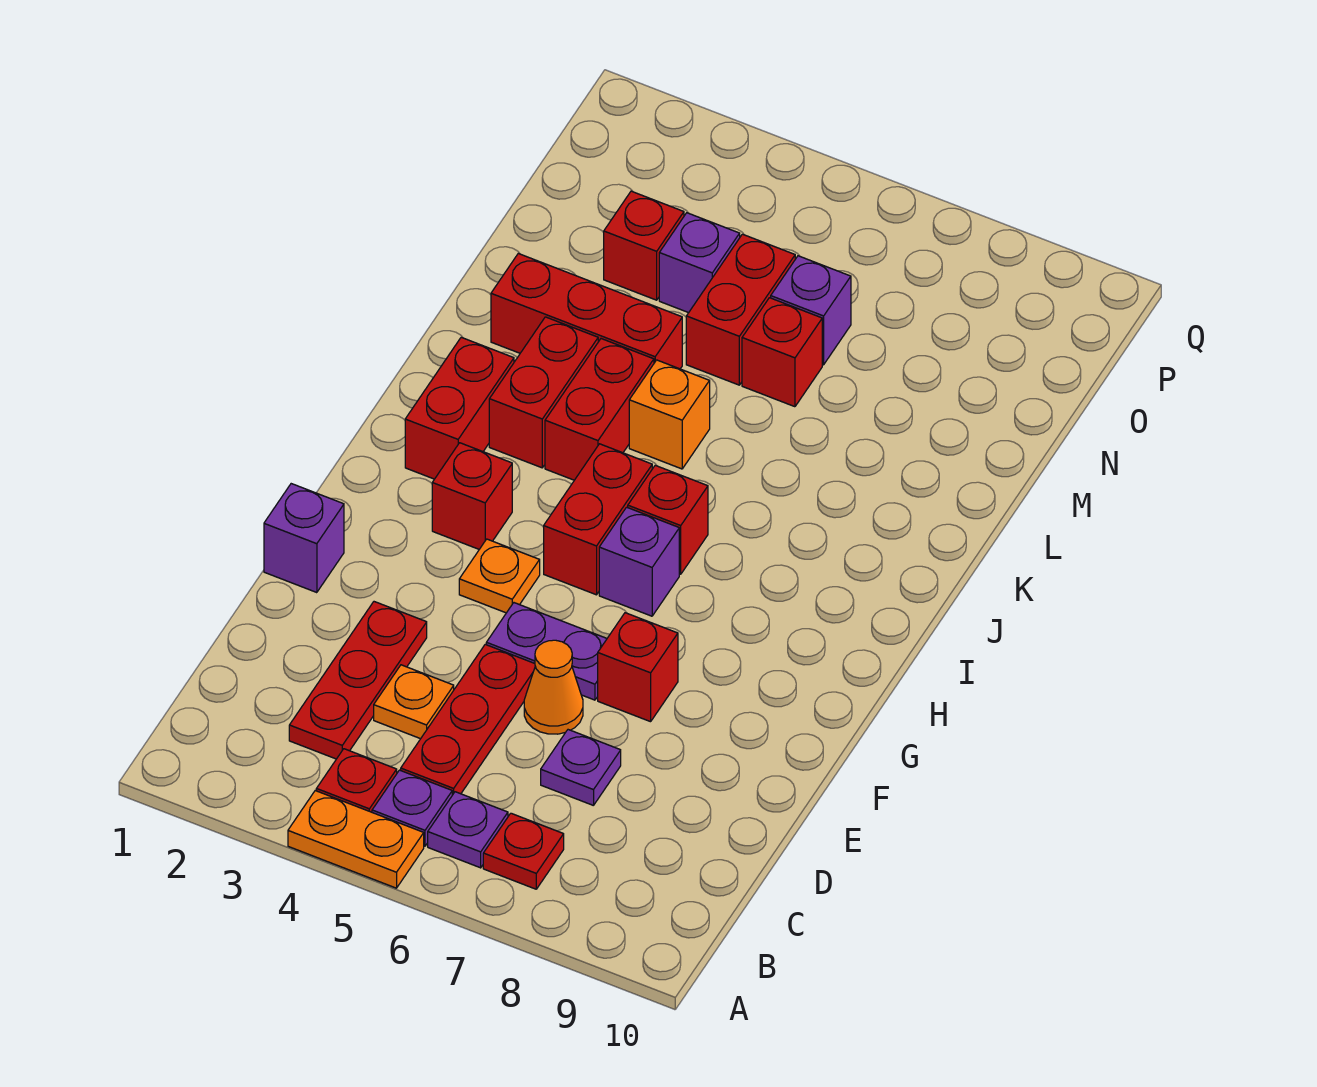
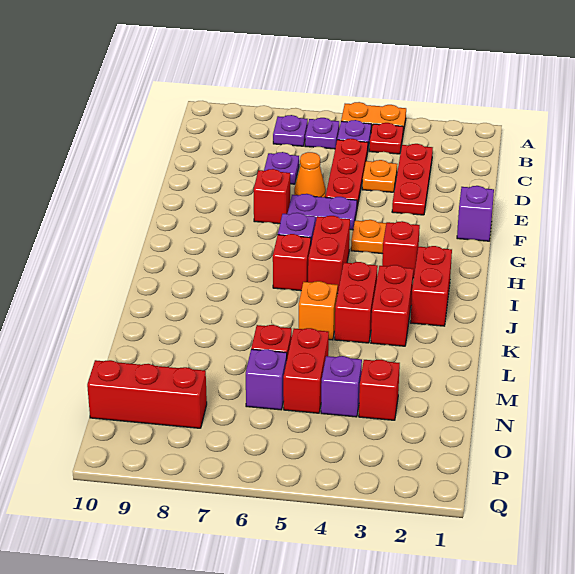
red 1x1 plate [483,813,564,889] -> purple 1x1 plate [273,115,308,146]
red 1x3 brick [491,254,682,369] -> red 1x3 brick moved to [87,360,207,428]

